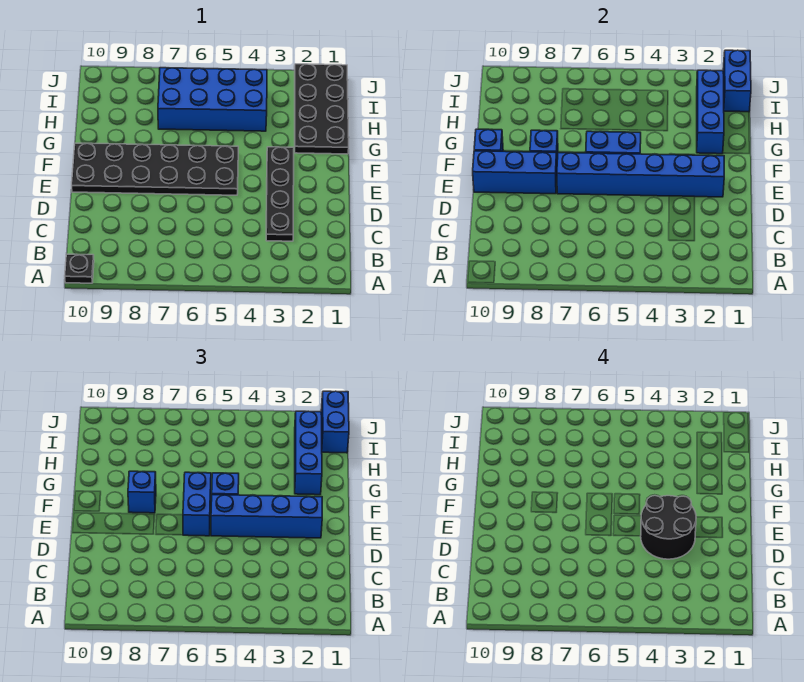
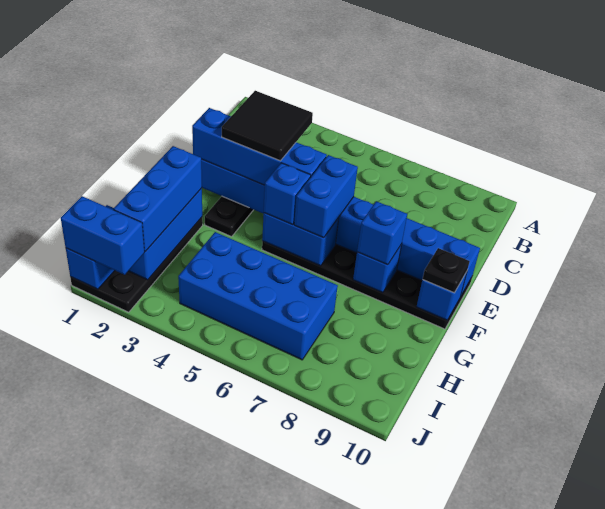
black 1x1 plate [65,254,94,283] -> black 1x1 plate moved to [423,248,470,293]
black 2x2 round brick [641,496,696,559] -> black 2x2 tile [222,91,313,161]
blue 1x2 brick [321,391,349,453] -> blue 1x2 brick turned to [61,196,145,275]

